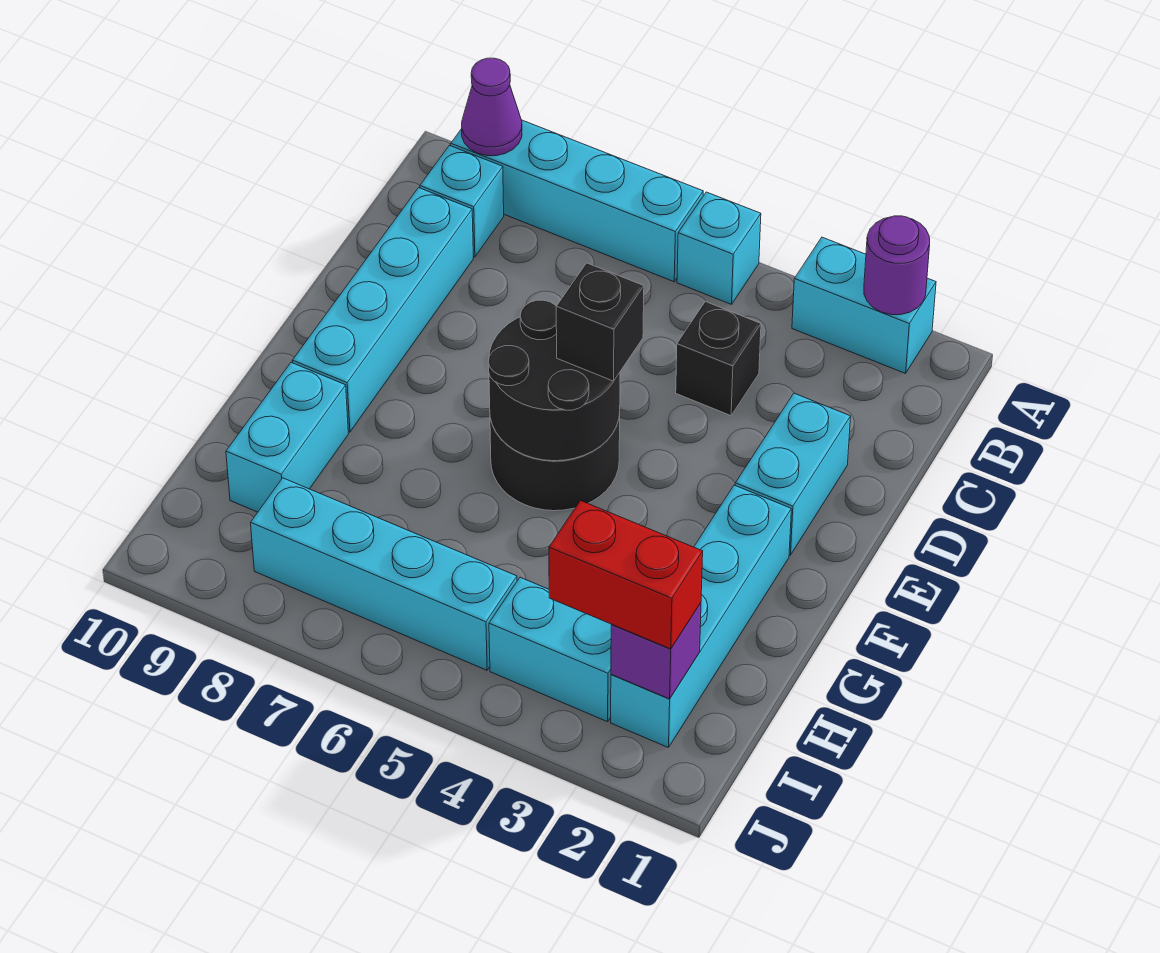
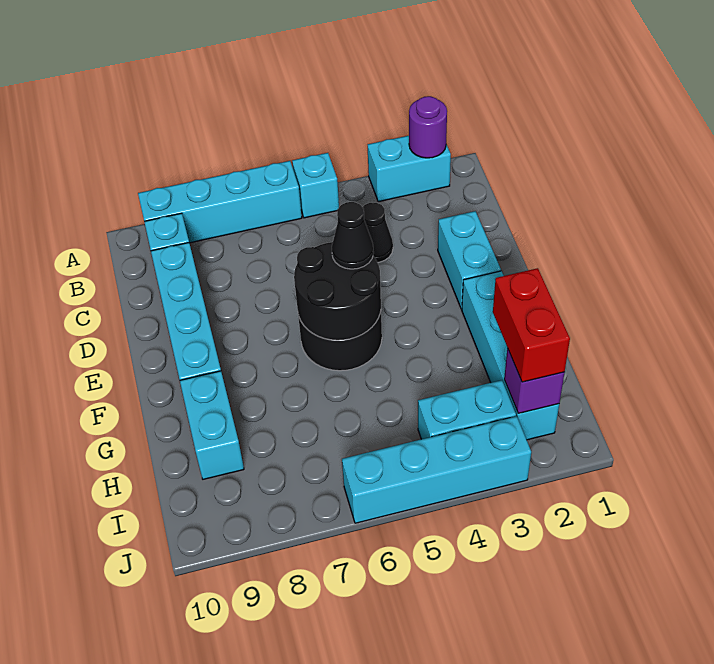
purple 1x1 cone [462,58,522,156] -> none
black 1x1 brick [676,302,761,416] -> black 1x1 cone [363,203,393,263]
black 1x1 brick [556,263,644,381] -> black 1x1 cone [332,202,374,269]
red 1x2 brick [549,501,703,649] -> red 1x2 brick turned to [493,268,570,382]
cyan 1x4 brick [251,478,517,670] -> cyan 1x4 brick moved to [342,416,531,523]

